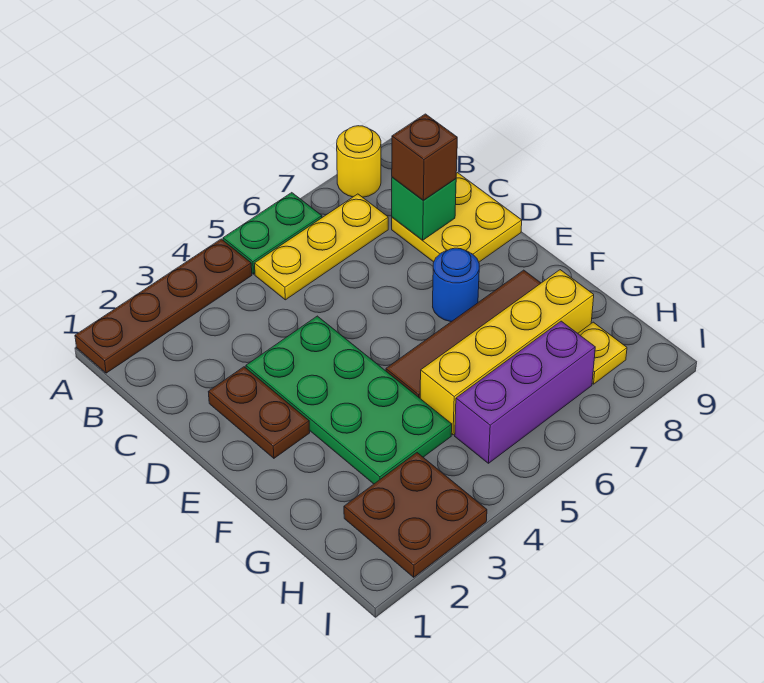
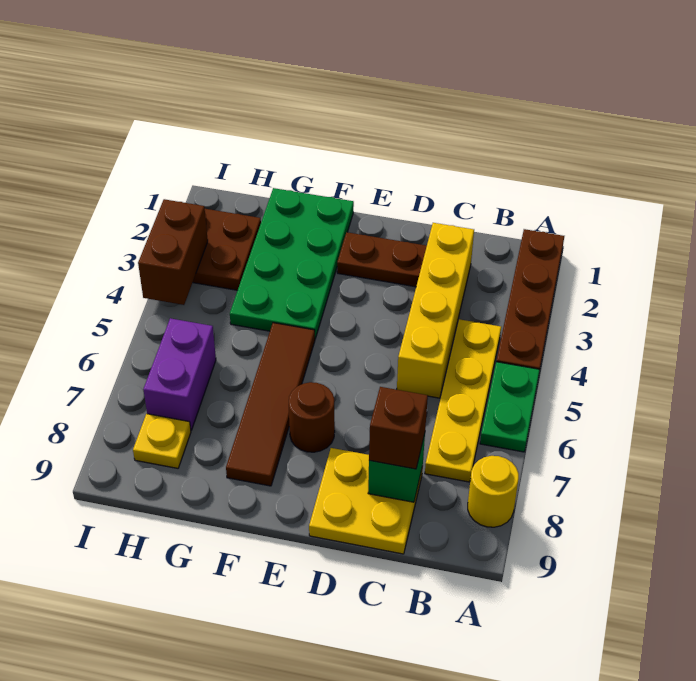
yellow 1x3 plate [254,194,388,300] -> yellow 1x4 plate [425,319,501,482]
green 2x4 plate [246,316,452,484] -> green 2x4 plate turned to [230,188,354,339]
blue 1x1 round brick [433,248,479,322] -> brown 1x1 round brick [289,382,335,452]
yellow 1x4 brick [420,270,594,435] -> yellow 1x4 brick moved to [397,223,474,398]
purple 1x3 brick [455,321,595,463] -> purple 1x2 brick [143,318,216,430]
none -> brown 1x2 brick [138,199,208,305]

